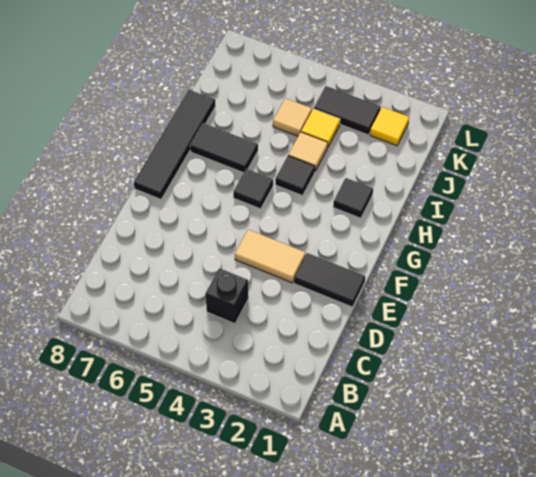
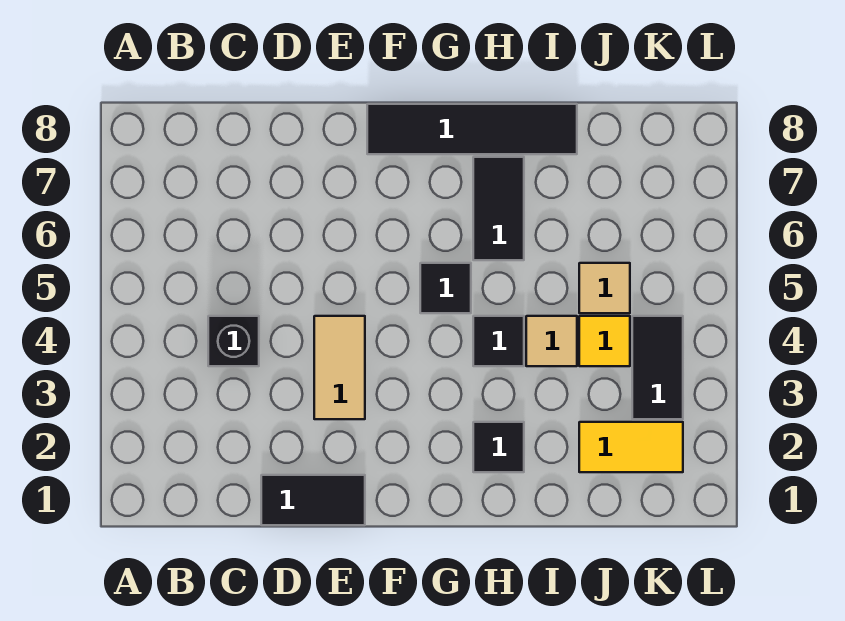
black 1x2 tile [294,253,366,307] -> black 1x2 tile turned to [261,475,365,525]
yellow 1x1 tile [370,107,409,146] -> yellow 1x2 tile [579,422,683,472]

